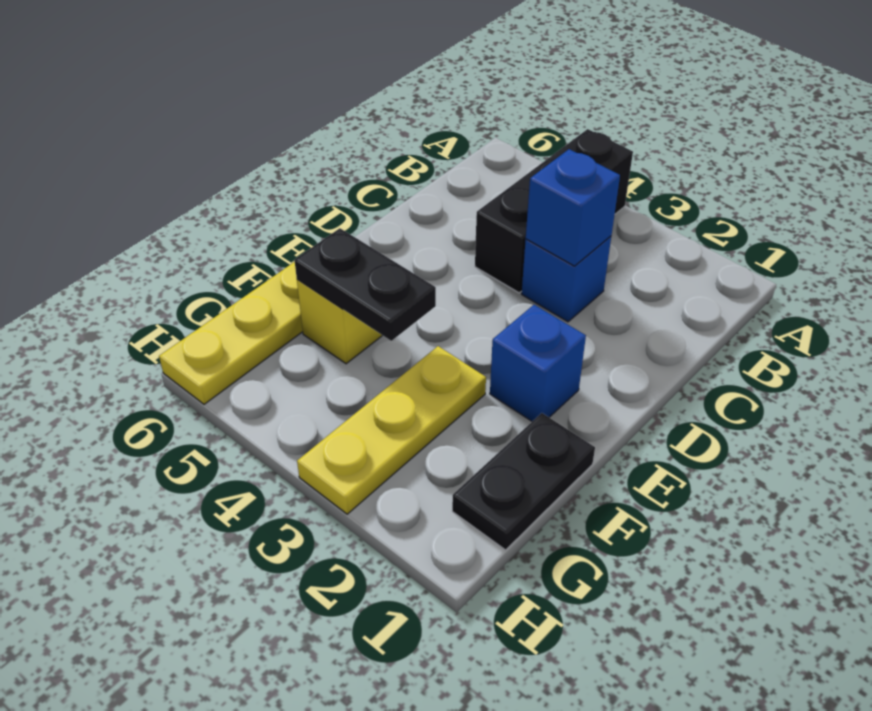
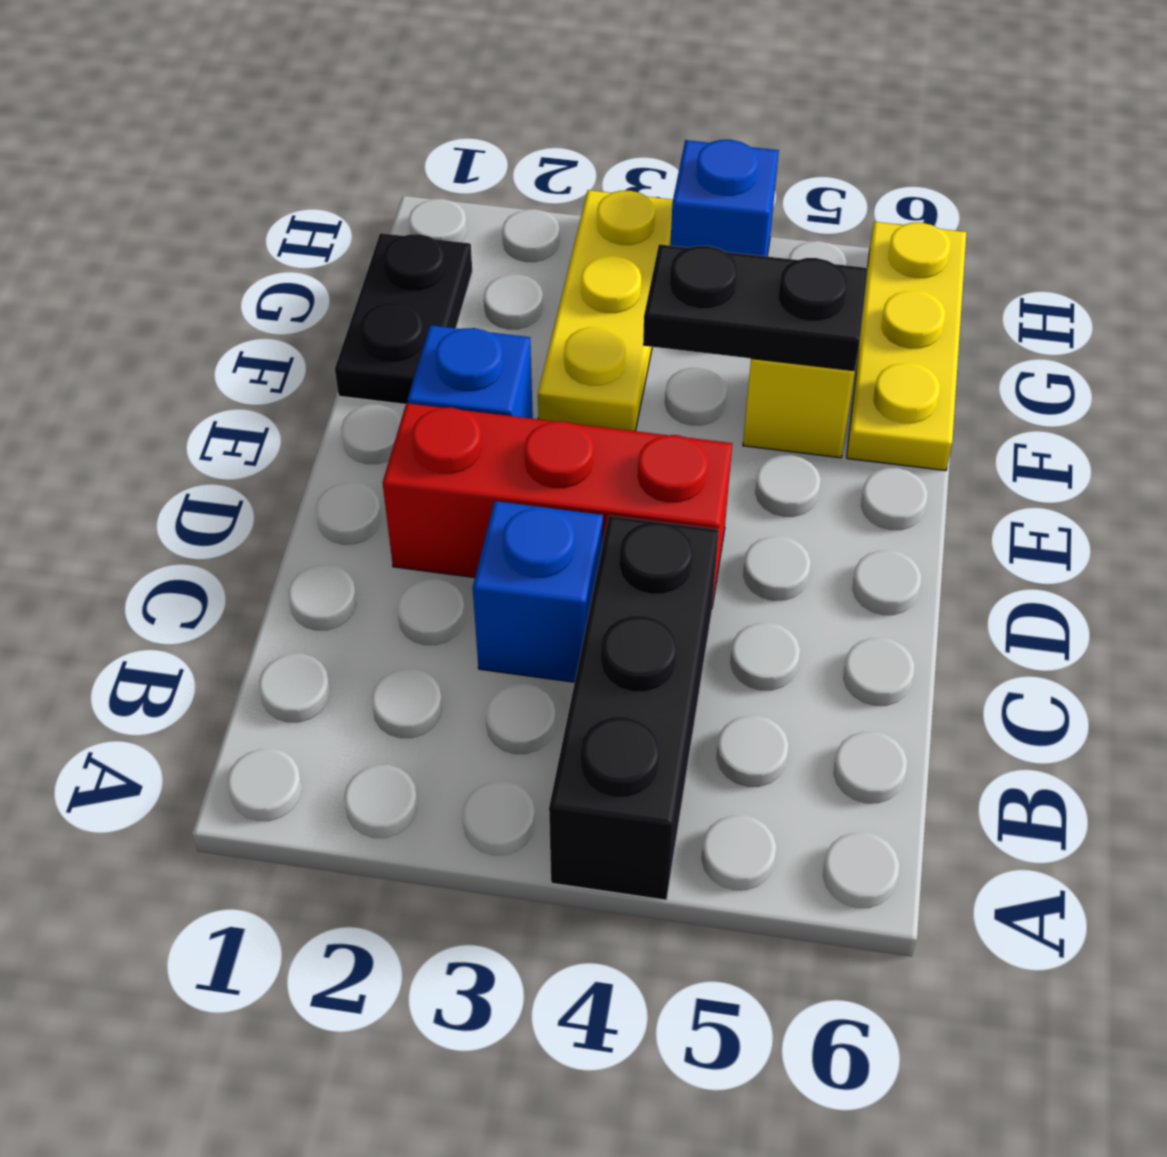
blue 1x1 brick [526,149,620,266] -> blue 1x1 brick moved to [670,140,779,256]
none -> red 1x3 brick [383,403,732,607]

